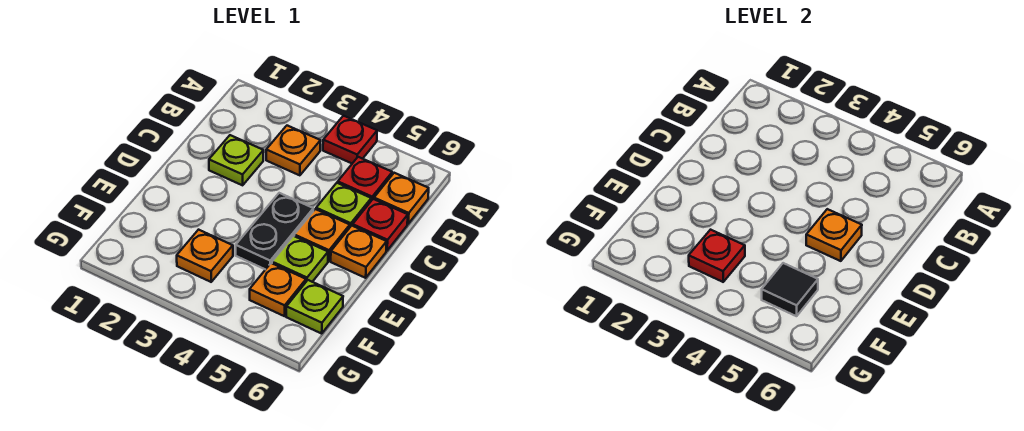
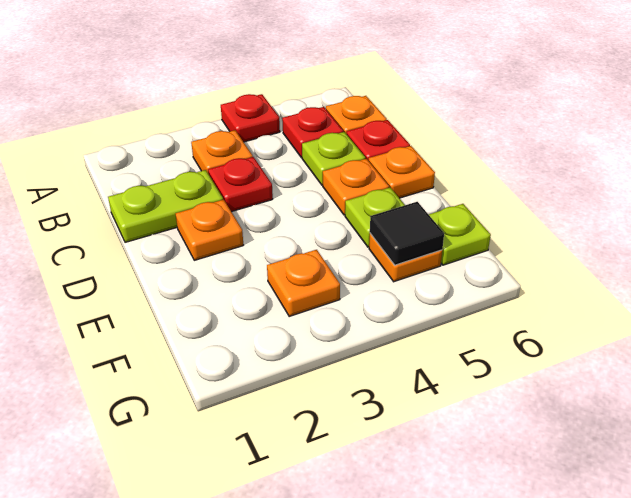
lime 1x1 plate [209,135,264,185] -> lime 1x2 plate [108,170,223,243]
black 1x2 plate [236,193,313,270] -> none
orange 1x1 plate [806,209,862,261] -> orange 1x1 plate moved to [176,200,243,260]
red 1x1 plate [689,230,745,282] -> red 1x1 plate moved to [208,157,273,212]

